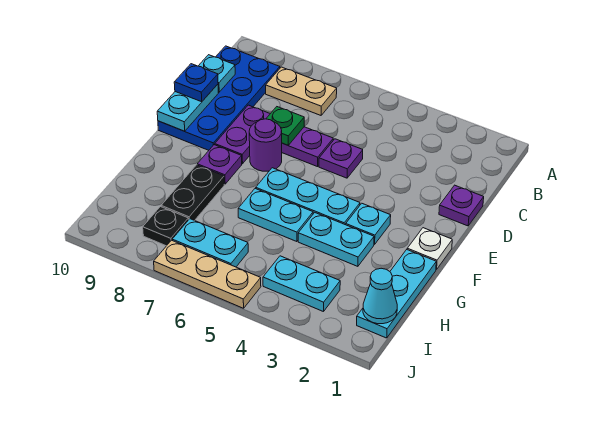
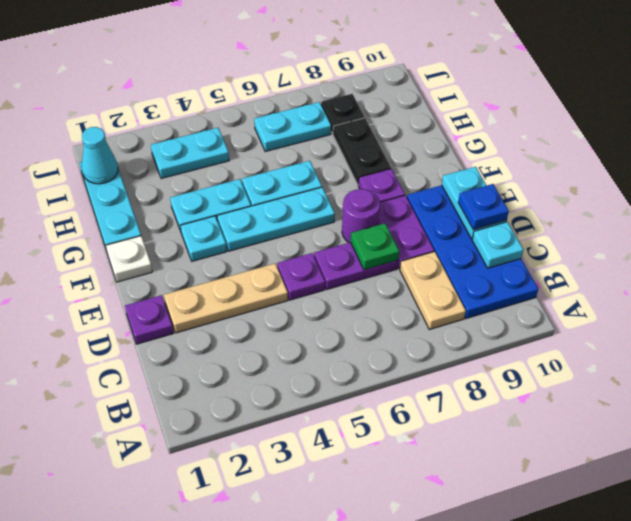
tan 1x2 plate [266,67,337,115] -> tan 1x2 plate turned to [400,252,466,330]
tan 1x3 plate [154,240,261,308] -> tan 1x3 plate moved to [164,264,288,333]

